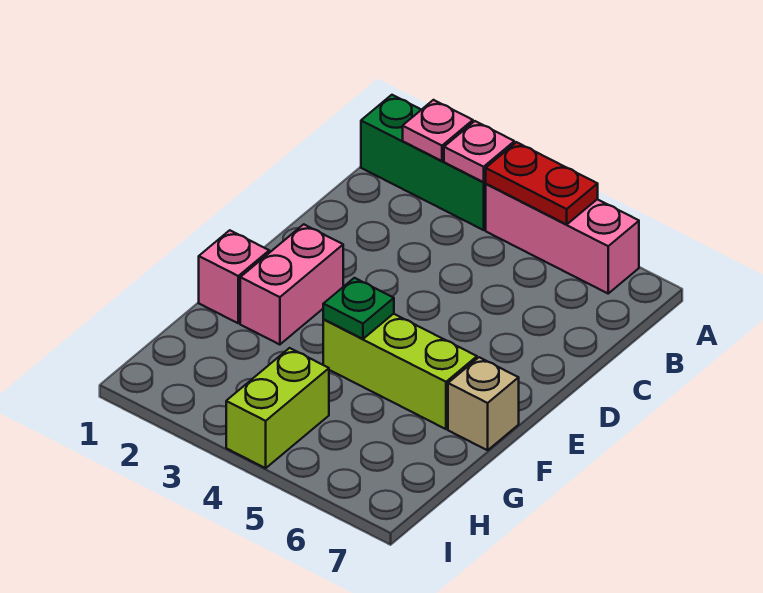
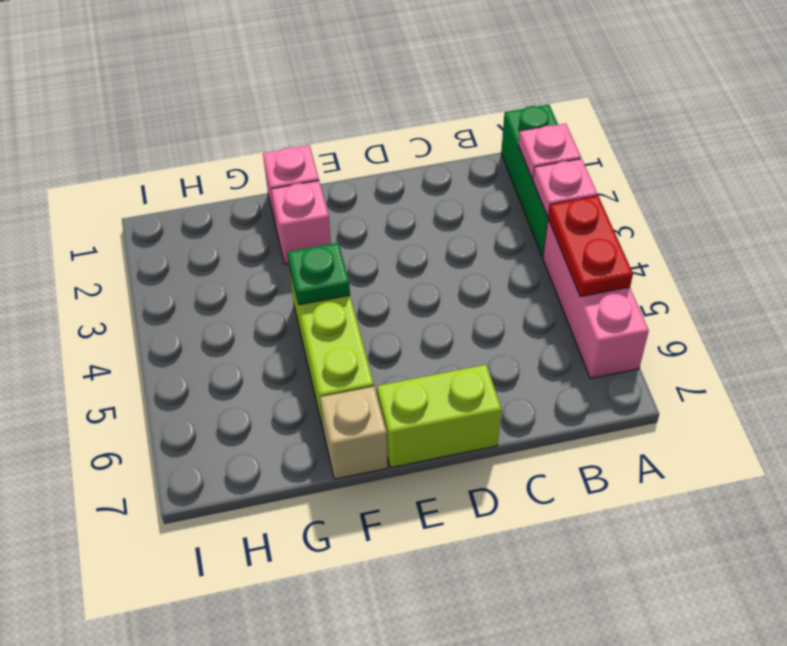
pink 1x2 brick [240,224,343,345] -> pink 1x1 brick [271,181,331,264]
lime 1x2 brick [226,348,329,468] -> lime 1x2 brick moved to [377,365,501,468]

